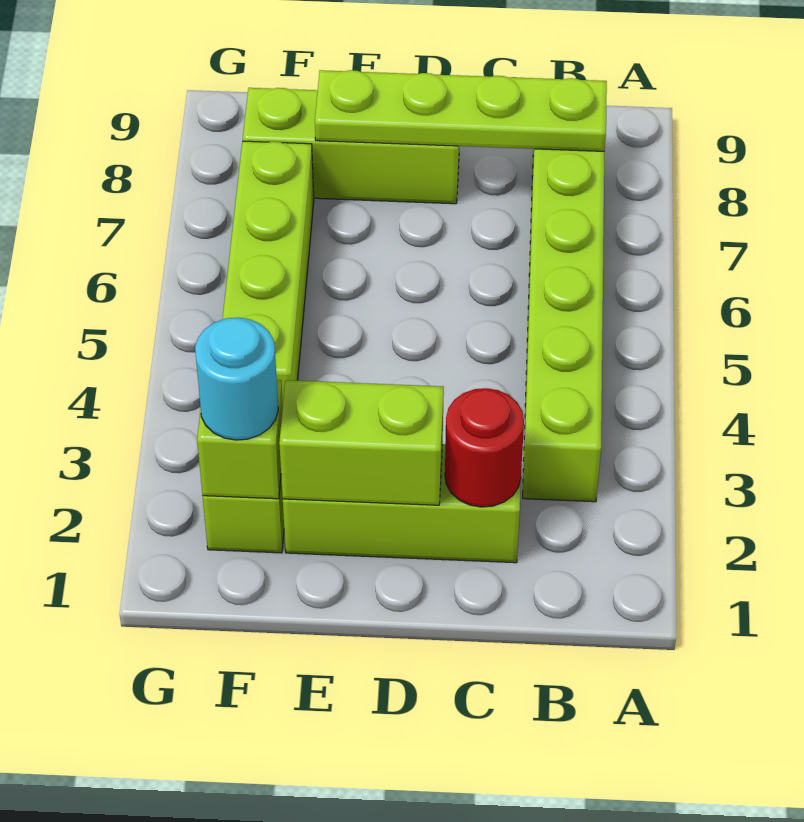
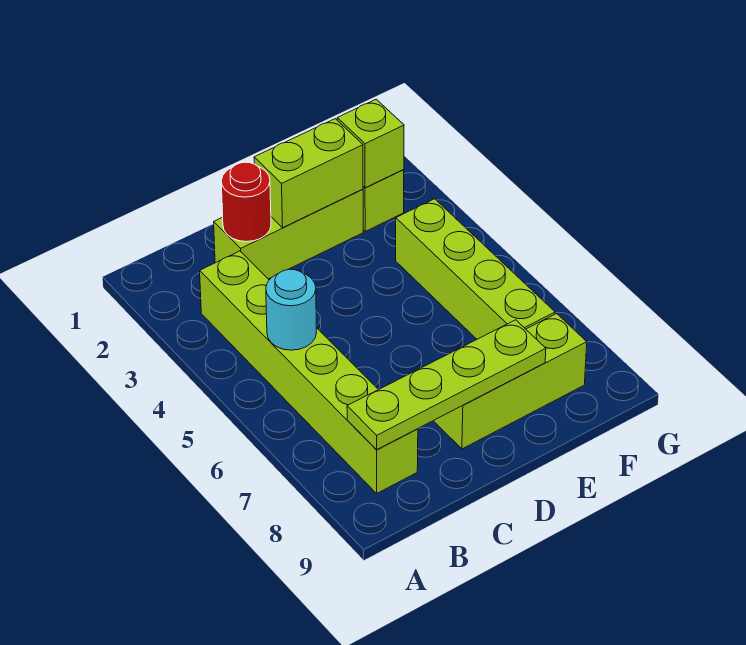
cyan 1x1 round brick [195,317,278,440] -> cyan 1x1 round brick moved to [266,269,317,350]

